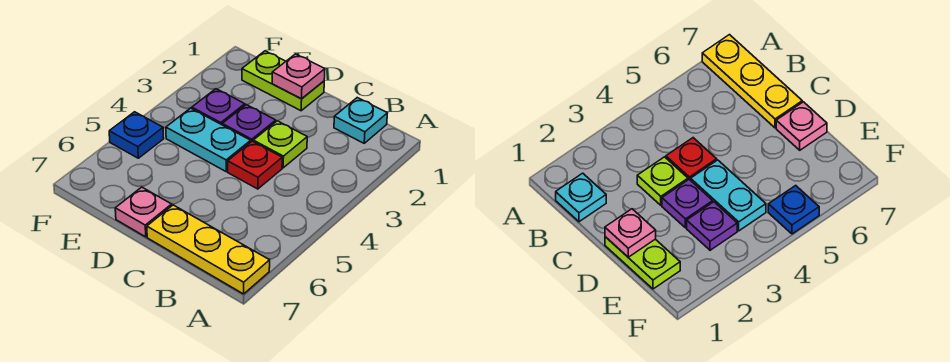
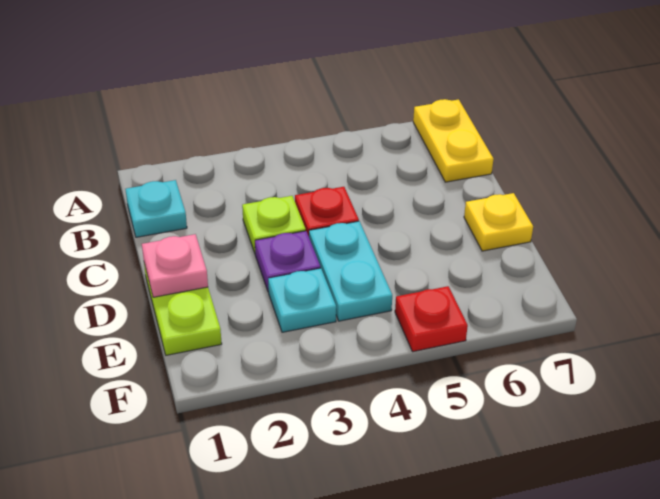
yellow 1x3 plate [147,205,270,294] -> yellow 1x2 plate [413,99,493,182]
pink 1x1 plate [115,187,172,237] -> yellow 1x1 plate [464,193,533,251]
purple 1x1 plate [192,89,245,125] -> cyan 1x1 plate [268,268,336,332]
blue 1x1 plate [109,112,164,158] -> red 1x1 plate [395,286,468,352]

